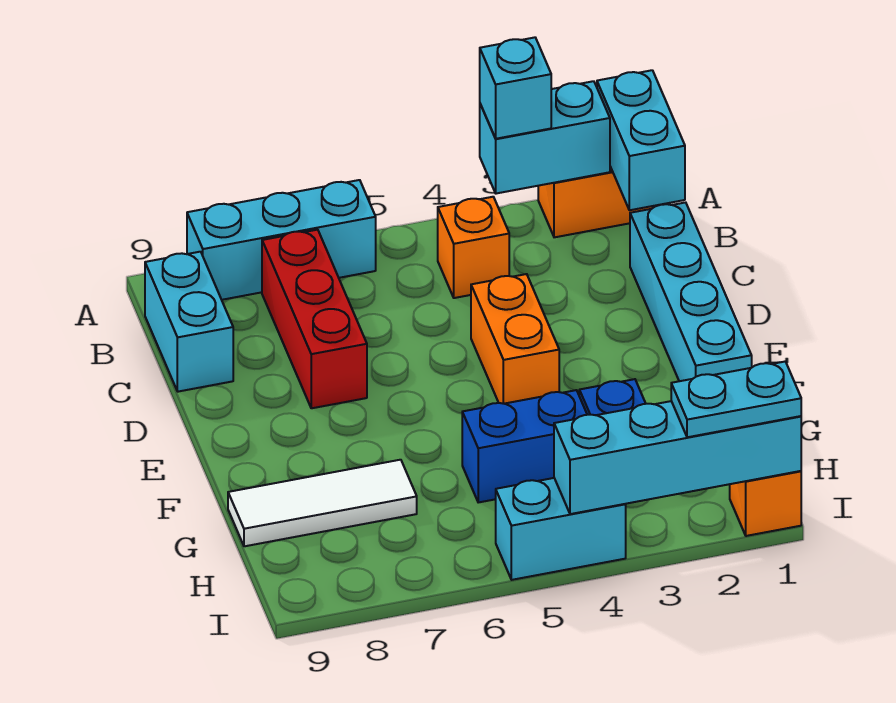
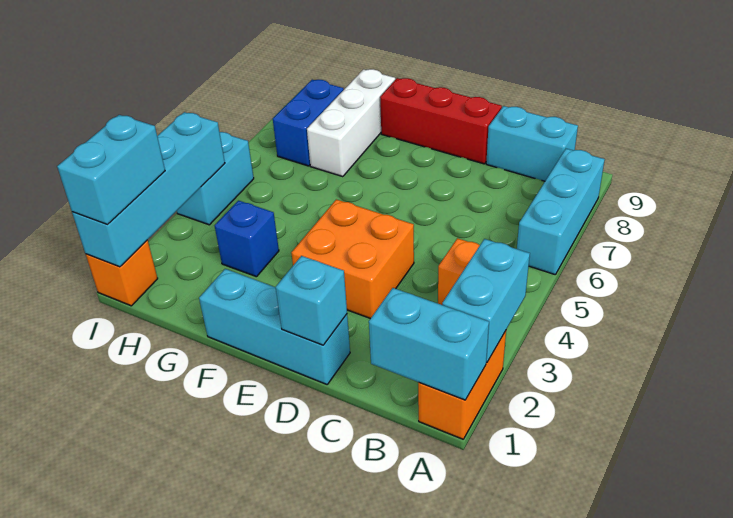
cyan 1x1 brick [480,37,551,139] -> cyan 1x1 brick moved to [276,256,347,345]
red 1x3 brick [262,230,367,408] -> red 1x3 brick moved to [380,78,502,164]
cyan 1x4 brick [630,202,752,381] -> cyan 1x3 brick [199,269,350,384]
orange 1x2 brick [471,274,559,404] -> orange 2x2 brick [291,199,414,319]
blue 1x2 brick [462,390,587,502] -> blue 1x2 brick moved to [273,80,344,166]
white 1x3 tile [228,460,417,546] -> white 1x3 brick [307,69,395,177]
cyan 1x2 plate [671,362,801,437] -> cyan 1x2 brick [57,115,165,224]

